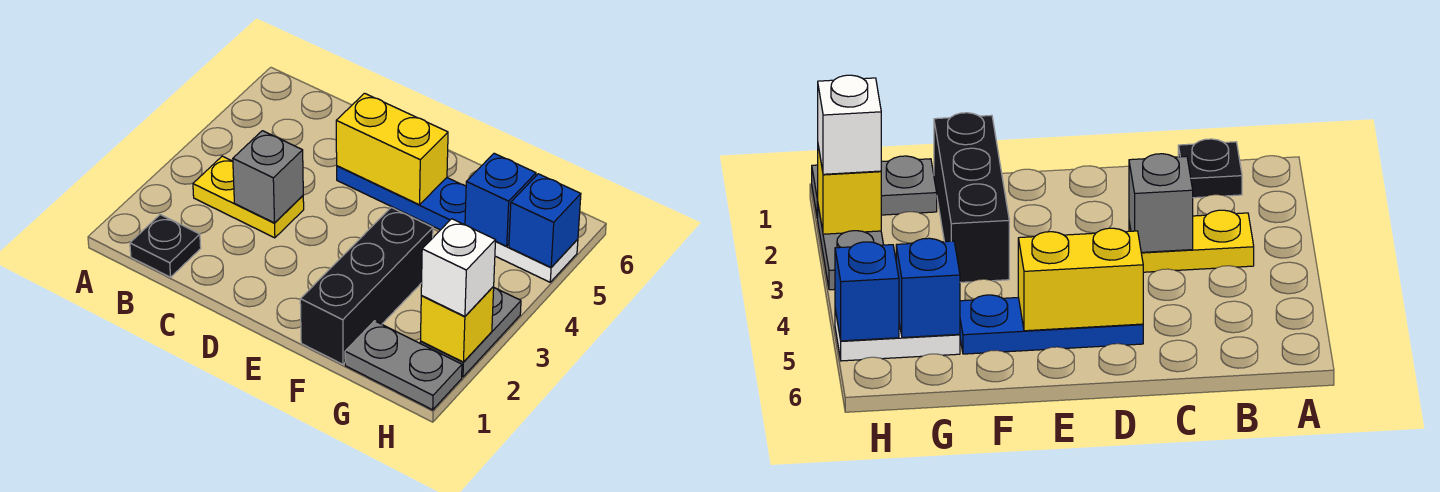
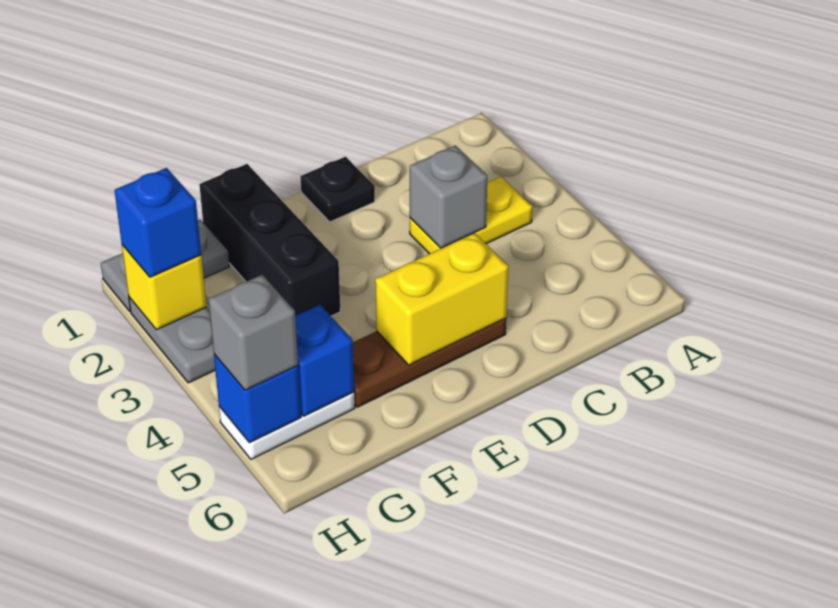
black 1x1 plate [130,215,201,277] -> black 1x1 plate moved to [300,157,375,222]
blue 1x3 plate [337,166,466,230] -> brown 1x3 plate [353,318,506,407]
white 1x1 brick [421,219,496,316] -> blue 1x1 brick [115,168,201,277]
none -> grey 1x1 brick [209,275,298,390]

